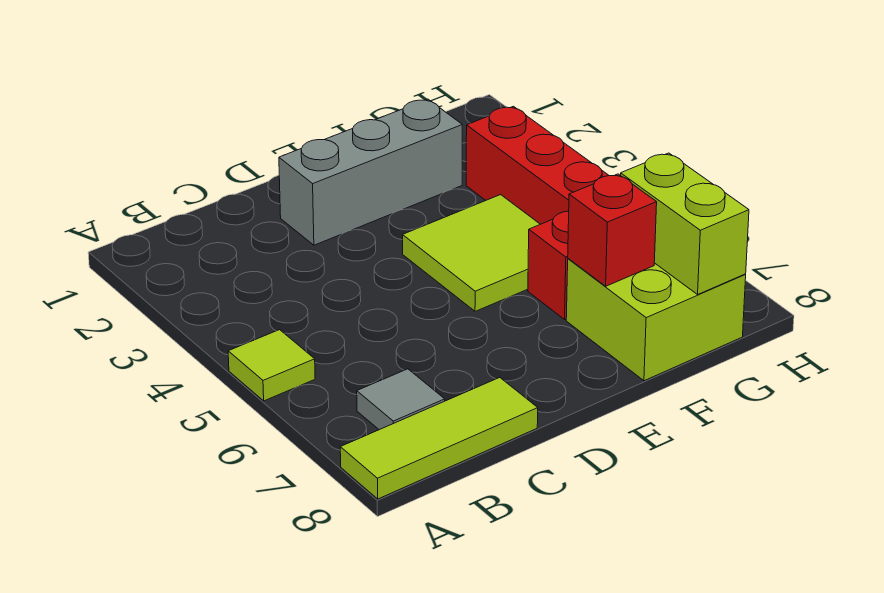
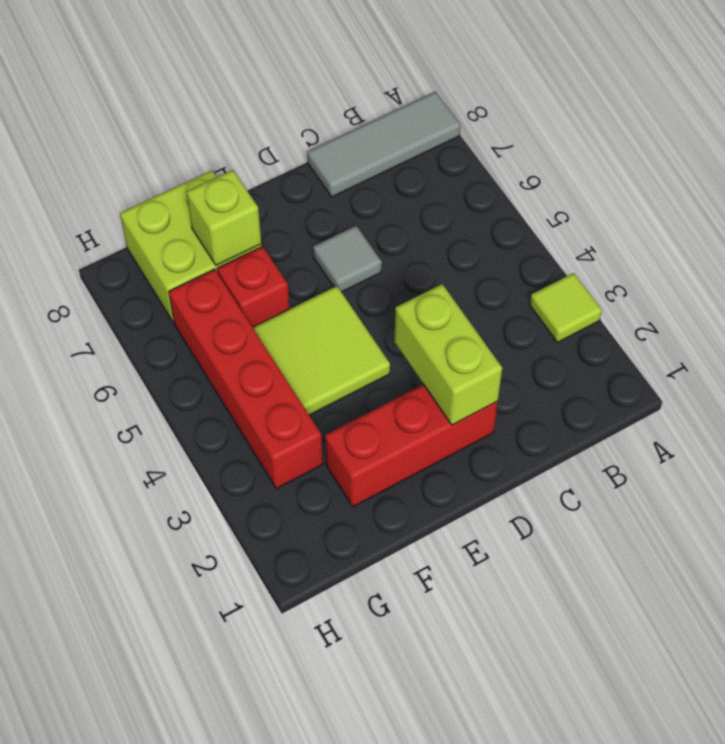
lime 1x1 tile [228,330,315,401] -> lime 1x1 tile moved to [530,273,602,342]
lime 1x3 tile [340,378,538,499] -> grey 1x3 tile [307,92,460,197]
grey 1x1 tile [357,369,445,430] -> grey 1x1 tile moved to [313,226,382,292]
grey 1x3 brick [279,99,462,245] -> red 1x3 brick [325,384,498,507]
red 1x1 brick [568,174,657,286] -> lime 1x1 brick [187,170,261,265]
lime 1x2 brick [621,153,749,294] -> lime 1x2 brick moved to [394,284,502,425]

